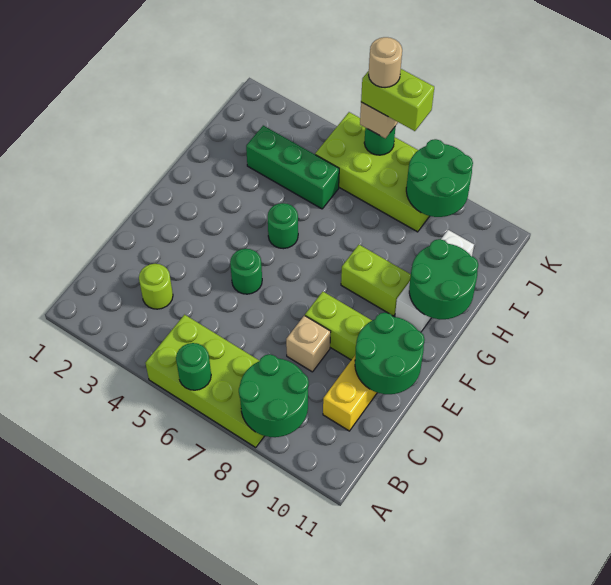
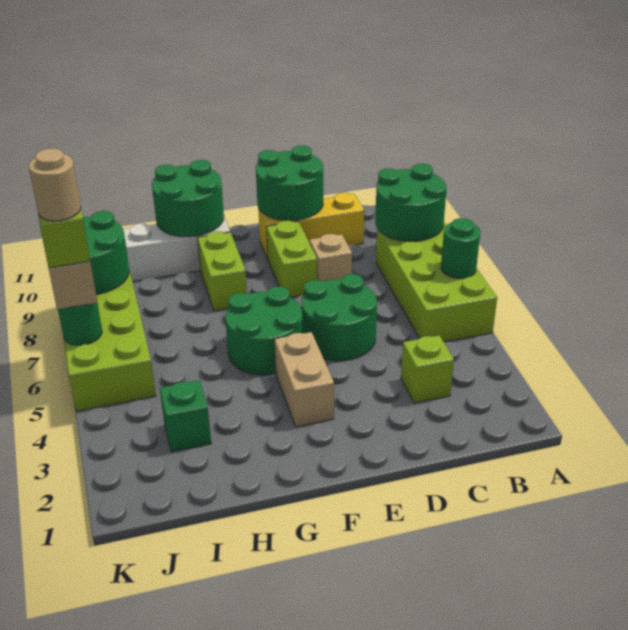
lime 1x1 round brick [139,264,173,309] -> lime 1x1 brick [401,335,454,403]
green 1x1 round brick [230,249,262,294] -> green 2x2 round brick [302,274,377,361]
none -> tan 1x2 brick [274,332,334,427]
green 1x1 round brick [268,203,298,249] -> green 2x2 round brick [225,287,303,375]
green 1x3 brick [246,126,339,209] -> green 1x1 brick [160,380,211,452]

